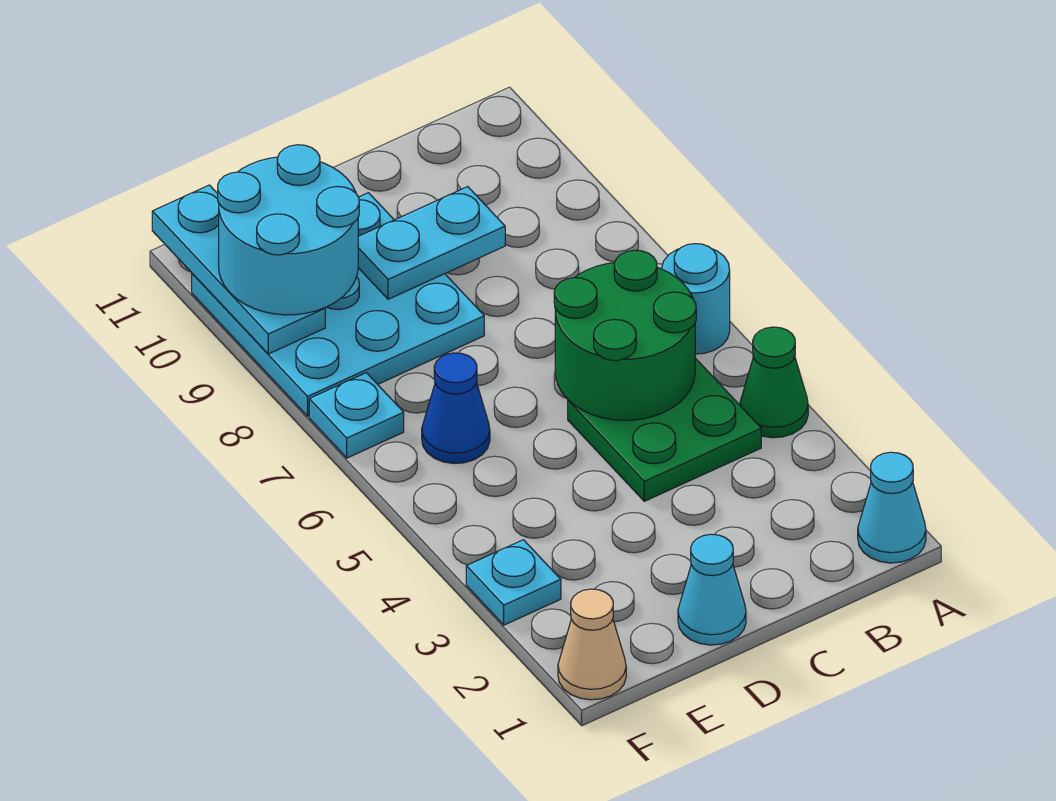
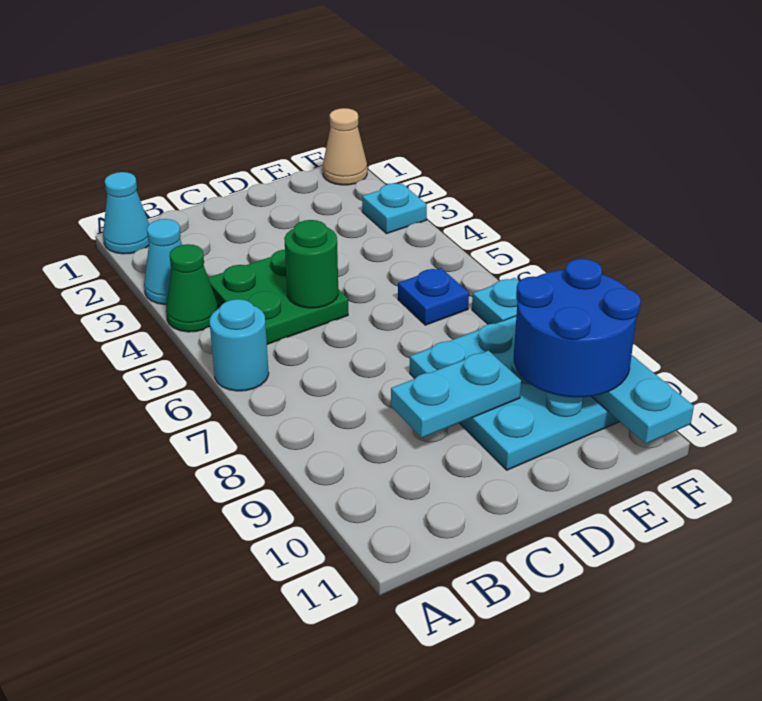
green 2x2 round brick [554,250,696,420] -> green 1x1 round brick [284,220,338,308]
cyan 1x1 cone [678,534,746,645] -> cyan 1x1 cone moved to [144,219,182,305]
blue 1x1 cone [422,353,490,464] -> blue 1x1 plate [398,268,469,325]
cyan 2x2 round brick [218,145,359,315] -> blue 2x2 round brick [514,259,641,397]

